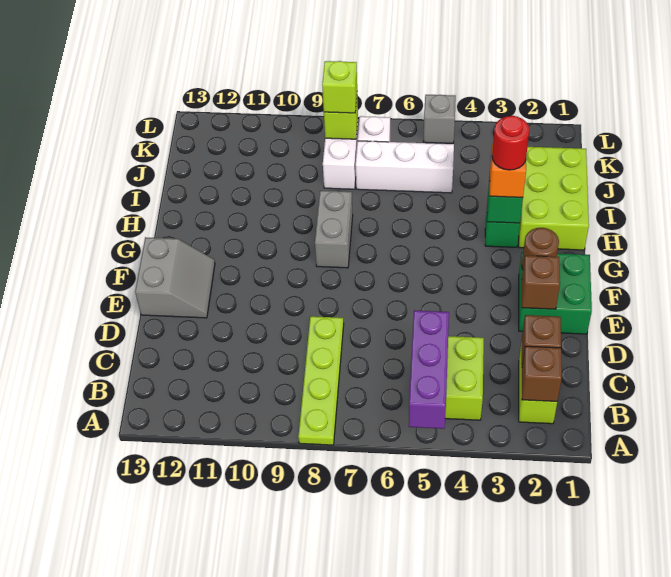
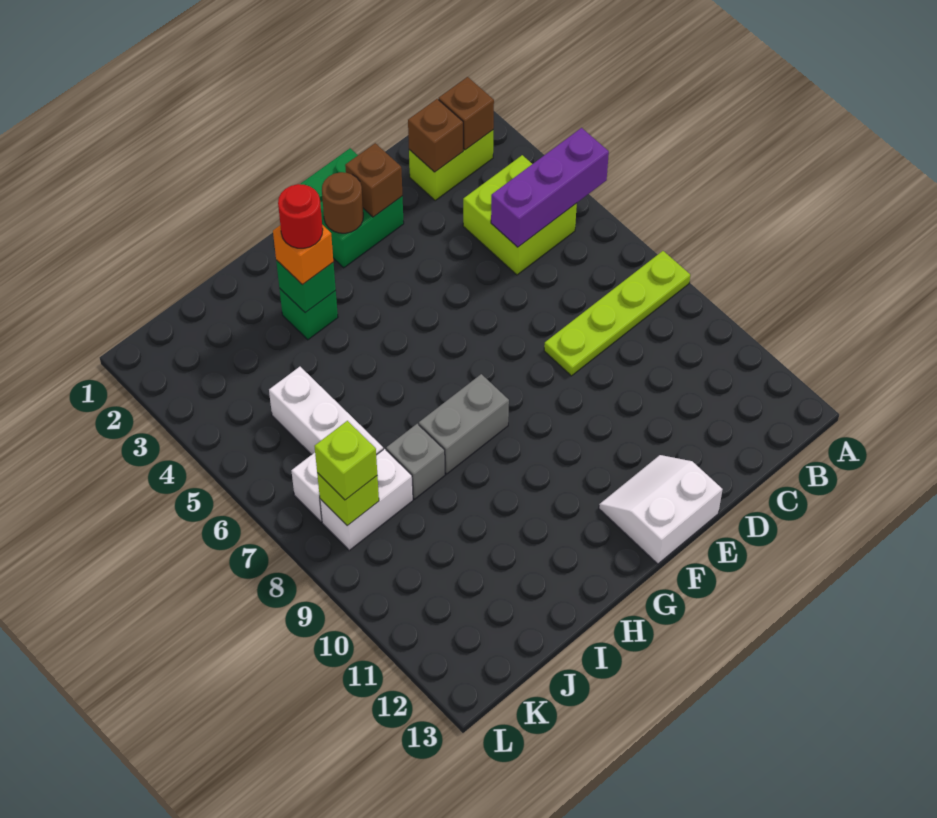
grey 2x2 slope [135,237,215,318] -> white 2x2 slope [599,455,723,564]
lime 2x3 brick [519,147,589,250] -> none
grey 1x1 brick [423,95,456,143] -> grey 1x1 brick moved to [386,424,445,499]

